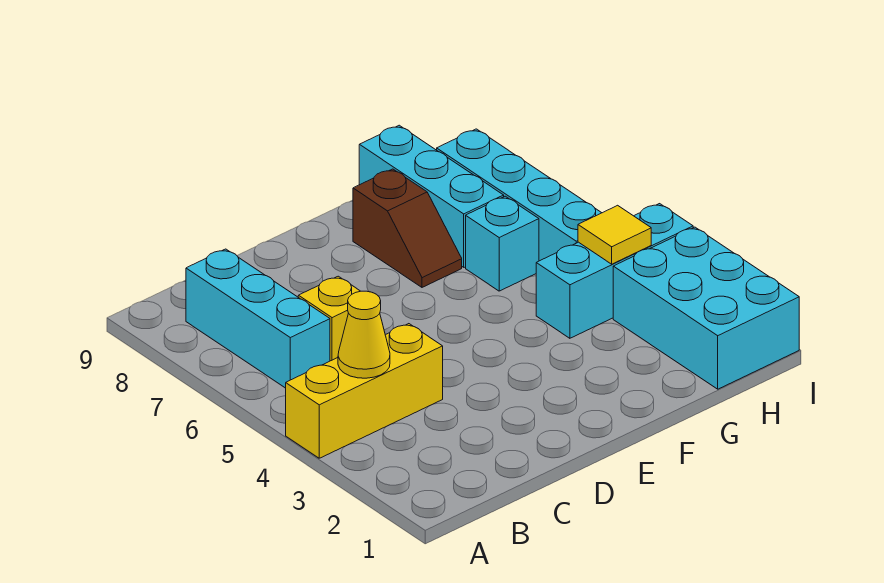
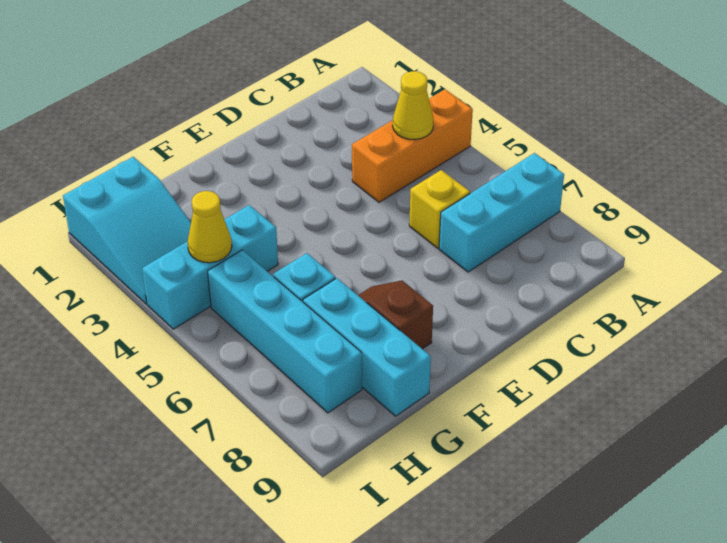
yellow 1x3 brick [286,324,443,458] -> orange 1x3 brick [352,90,473,202]
cyan 1x3 brick [186,249,330,388] -> cyan 1x3 brick turned to [439,153,564,272]
cyan 2x3 brick [613,227,799,389] -> cyan 2x3 slope [63,157,191,304]
yellow 1x1 tile [578,205,651,264] -> yellow 1x1 cone [187,191,232,263]

